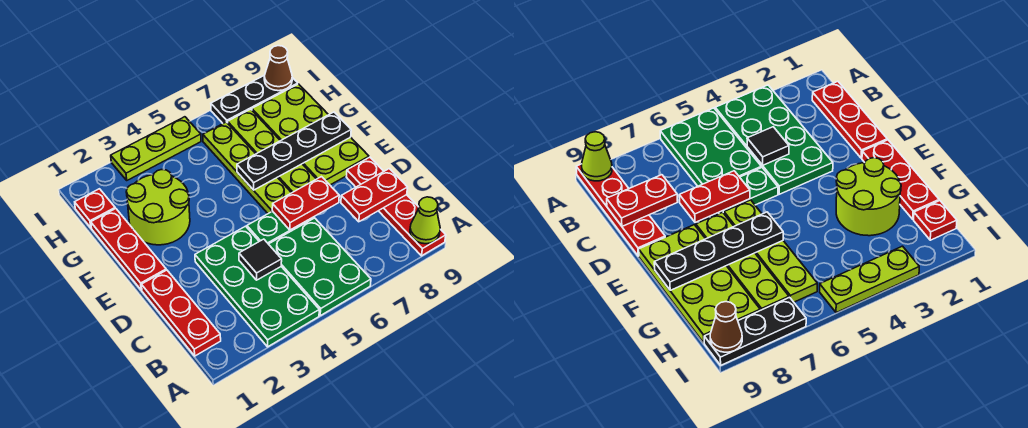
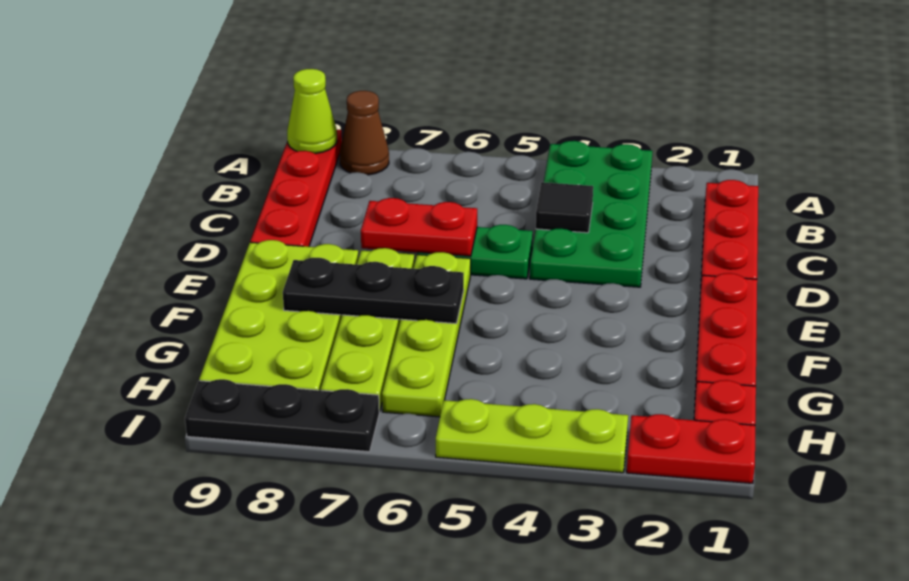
green 2x3 plate [269,218,371,316] -> none
red 1x2 plate [341,169,408,222] -> red 1x2 plate moved to [627,414,755,483]
lime 2x2 round brick [126,170,190,245] -> none
black 1x4 plate [237,112,351,190] -> black 1x3 plate [283,258,464,324]
brown 1x1 cone [264,46,292,91] -> brown 1x1 cone moved to [340,91,389,175]

